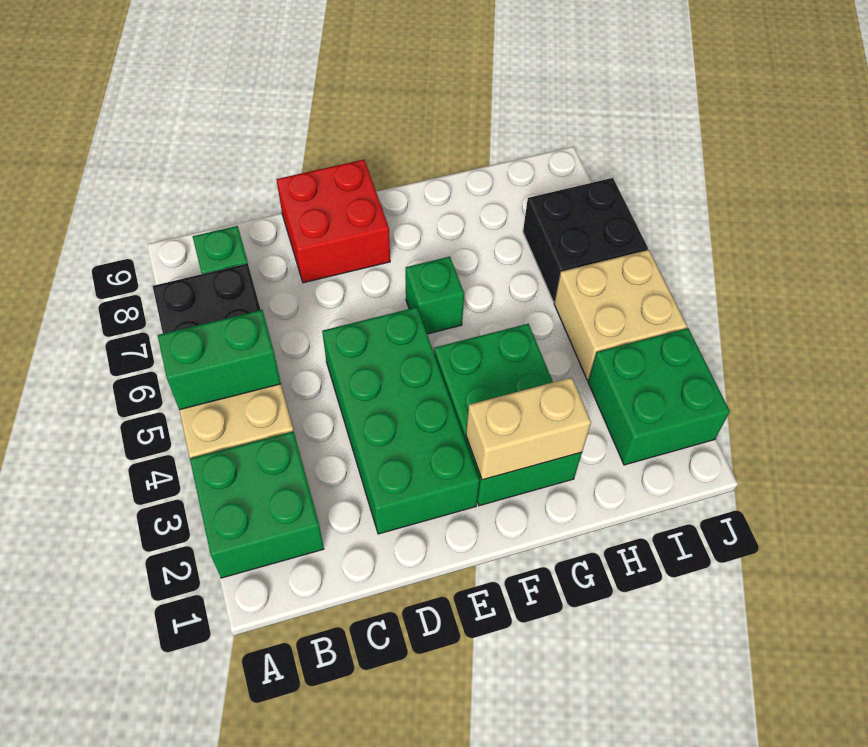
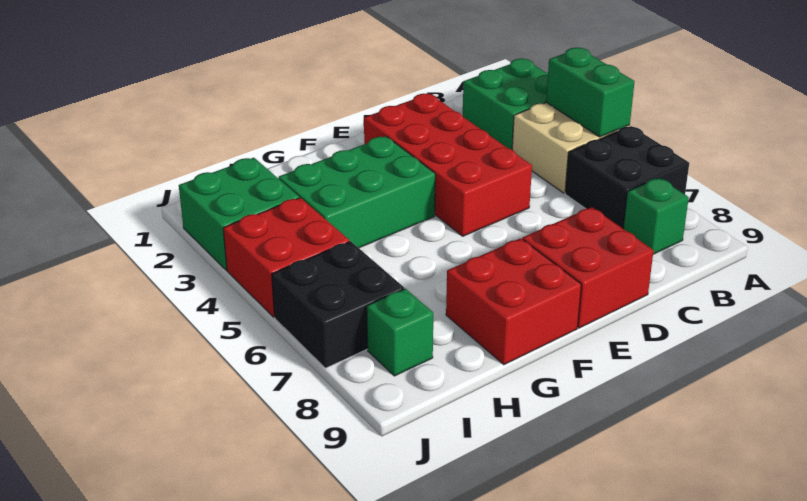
green 1x2 brick [158,310,281,410] -> green 1x2 brick turned to [546,48,635,137]
green 2x4 brick [322,307,479,534] -> red 2x4 brick [364,94,532,236]
green 2x3 brick [434,324,582,506] -> green 2x3 brick turned to [279,136,435,248]
tan 1x2 brick [466,377,591,480] -> none
green 1x1 brick [406,257,464,334] -> green 1x1 brick moved to [367,289,433,376]
none -> red 2x2 brick [446,238,581,365]
tan 2x2 brick [554,250,687,380] -> red 2x2 brick [223,198,350,317]

